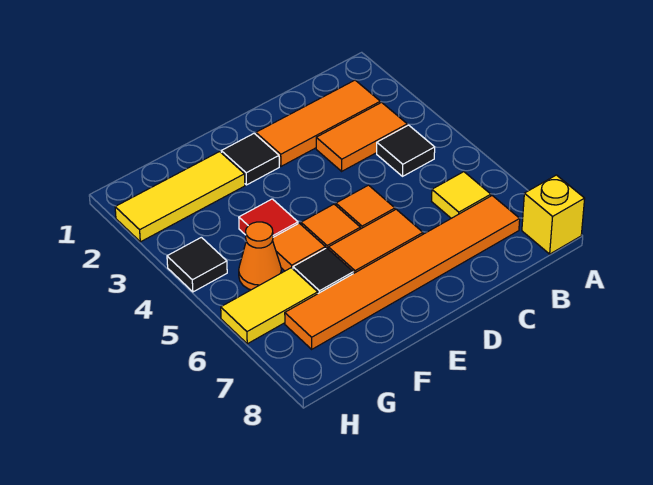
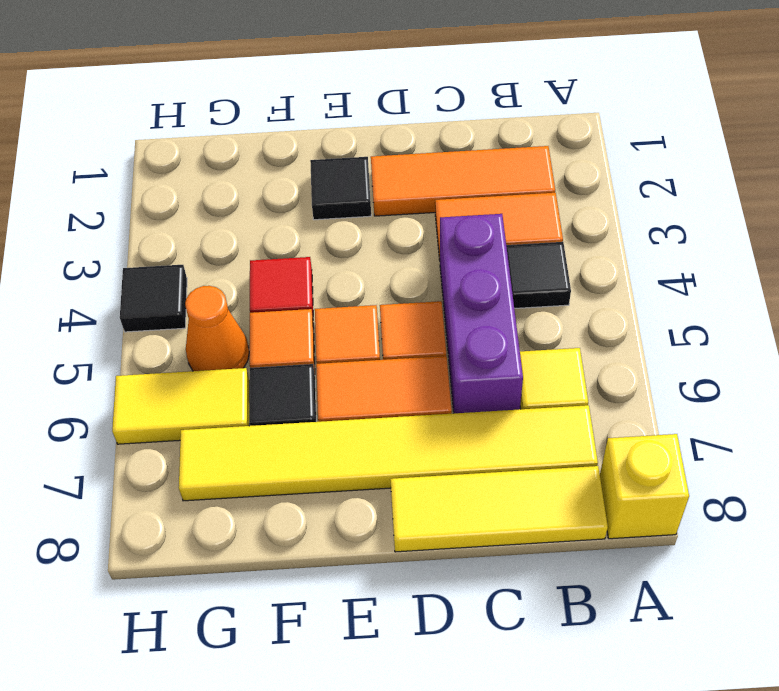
orange 1x6 tile [285,196,520,349] -> yellow 1x6 tile [179,405,598,501]
none -> purple 1x3 brick [440,214,523,413]
yellow 1x3 tile [115,152,245,242] -> yellow 1x3 tile moved to [390,466,608,552]

